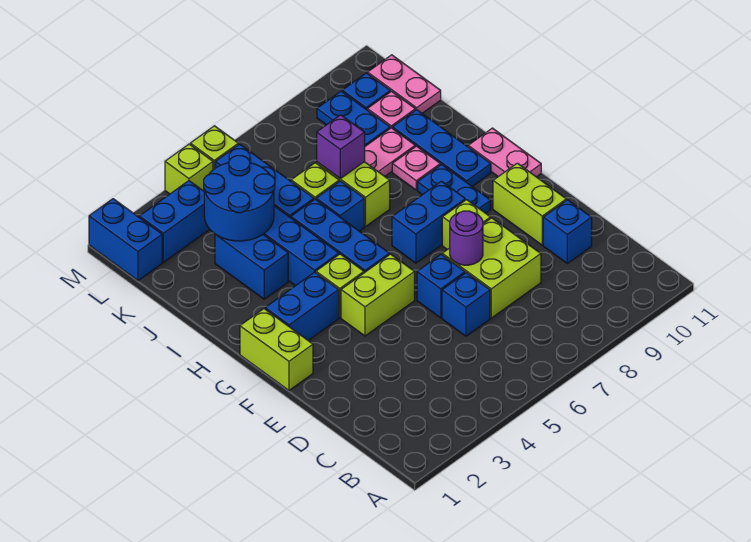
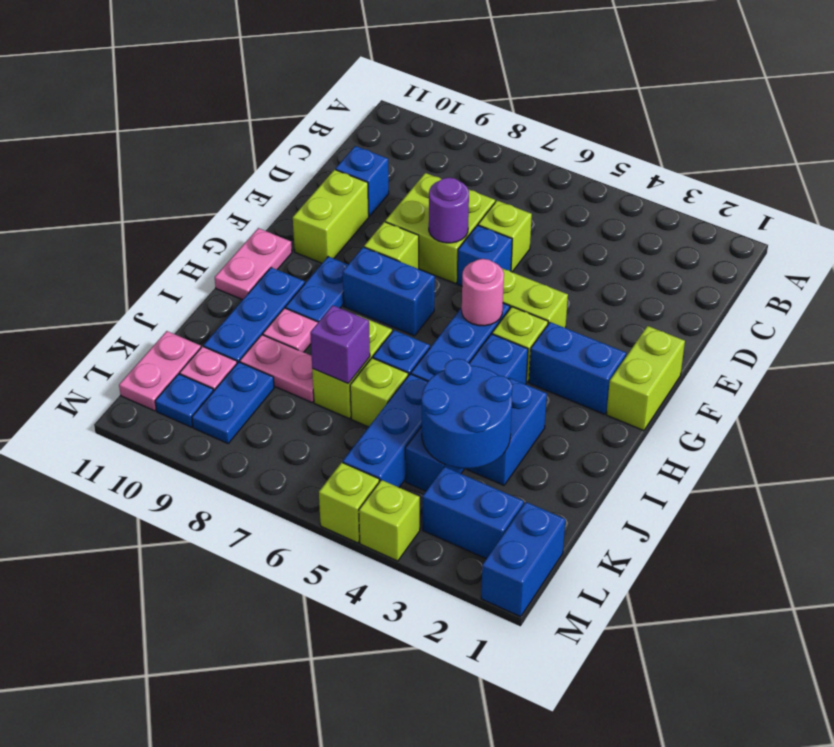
blue 1x1 brick [442,273,490,336] -> lime 1x1 brick [478,201,532,272]
none -> pink 1x1 round brick [462,259,504,326]

